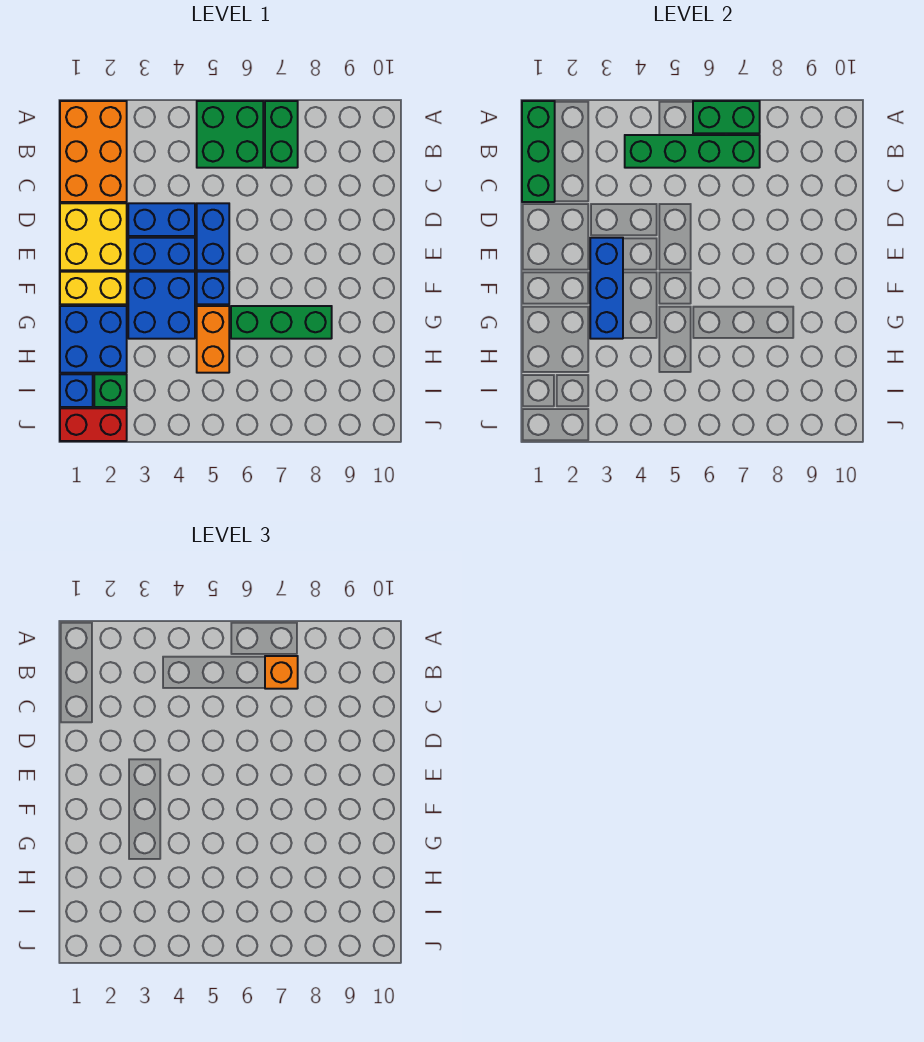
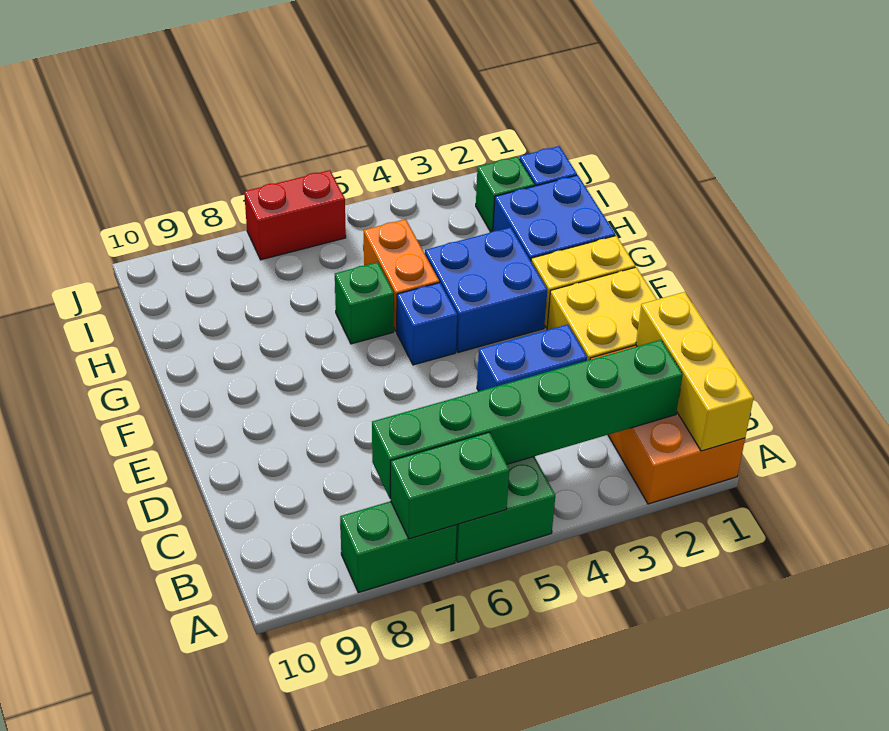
green 1x3 brick [522,101,555,202] -> yellow 1x3 brick [636,292,753,451]
green 1x2 brick [265,101,298,168] -> green 1x2 brick turned to [340,501,457,593]
green 1x4 brick [625,135,760,168] -> green 1x6 brick [372,340,683,499]
orange 1x1 brick [265,656,298,689] -> none
blue 1x2 brick [197,203,229,270] -> none
blue 1x2 brick [128,238,195,270] -> none
blue 1x3 brick [590,238,623,339] -> none
green 1x3 brick [231,306,332,339] -> green 1x1 brick [335,262,394,344]
red 1x2 brick [60,408,127,441] -> red 1x2 brick moved to [244,170,346,260]

